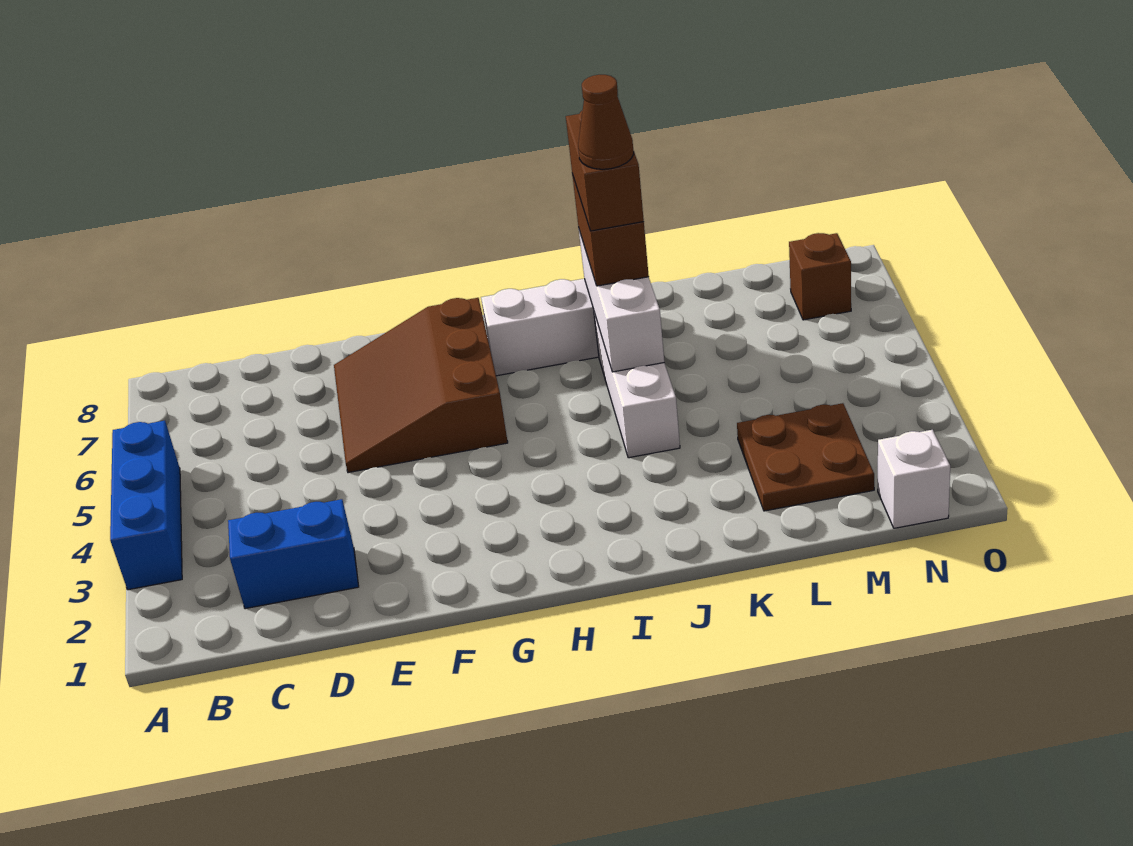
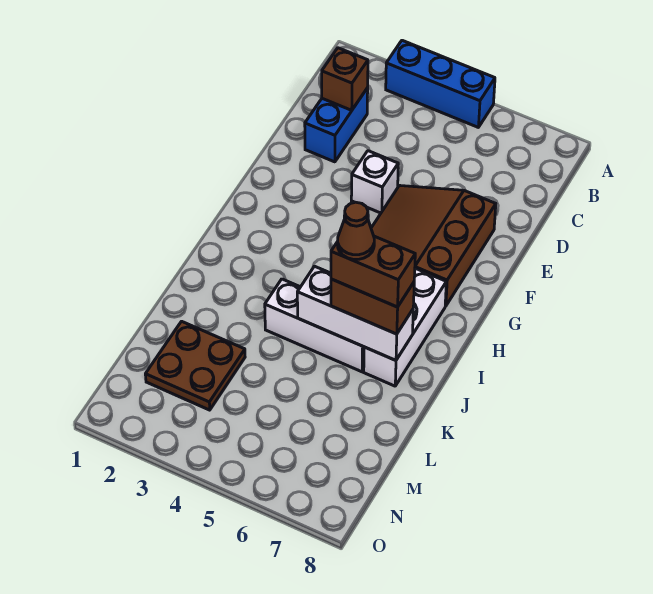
brown 3x3 slope [334,298,508,473] -> brown 3x3 slope turned to [371,185,496,306]
white 1x1 brick [878,430,950,528] -> white 1x1 brick moved to [351,151,398,213]
brown 1x1 brick [789,233,851,320] -> brown 1x1 brick moved to [322,48,368,110]

